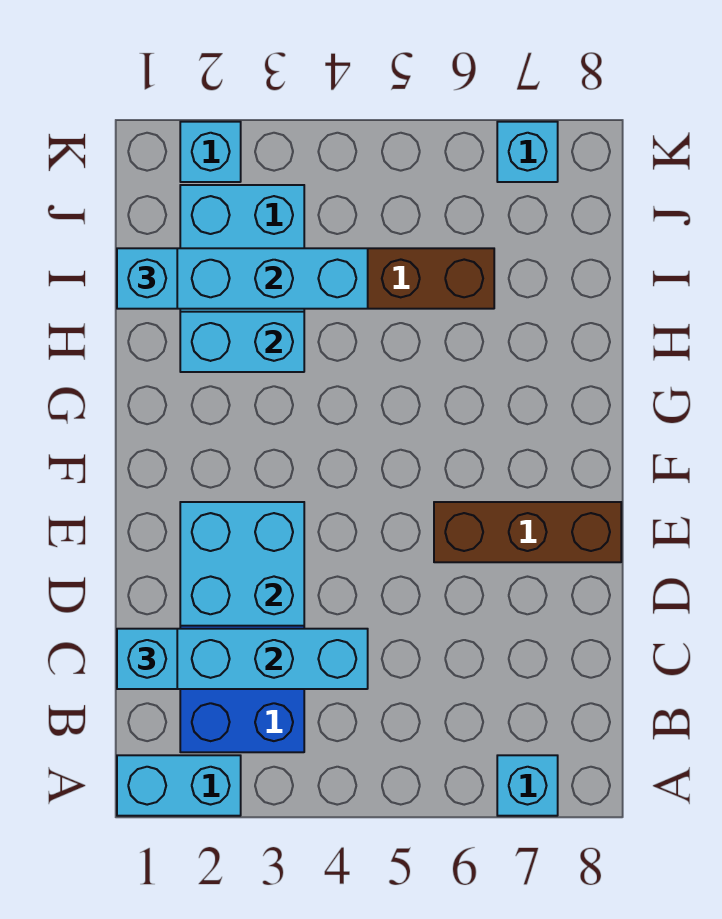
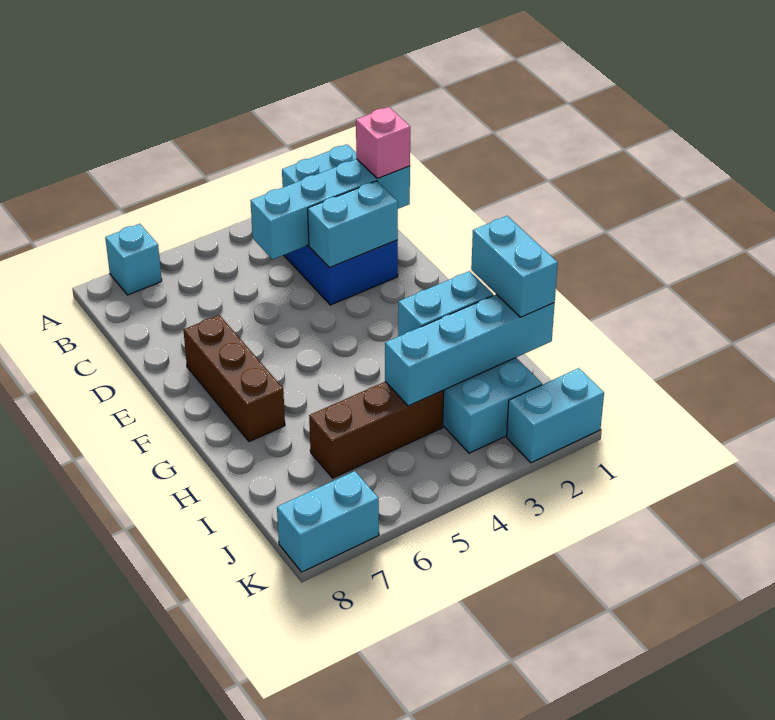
cyan 1x1 brick [117,629,177,689] -> pink 1x1 brick [356,107,410,178]
cyan 2x2 brick [180,502,304,626] -> cyan 1x2 brick [308,181,398,267]
brown 1x3 brick [434,502,621,562] -> brown 1x3 brick turned to [183,315,285,442]
cyan 1x1 brick [117,248,177,309] -> cyan 1x2 brick [471,216,558,317]
cyan 1x1 brick [180,122,241,182] -> cyan 1x2 brick [507,368,604,463]
cyan 1x1 brick [497,122,558,182] -> cyan 1x2 brick [277,471,379,572]

